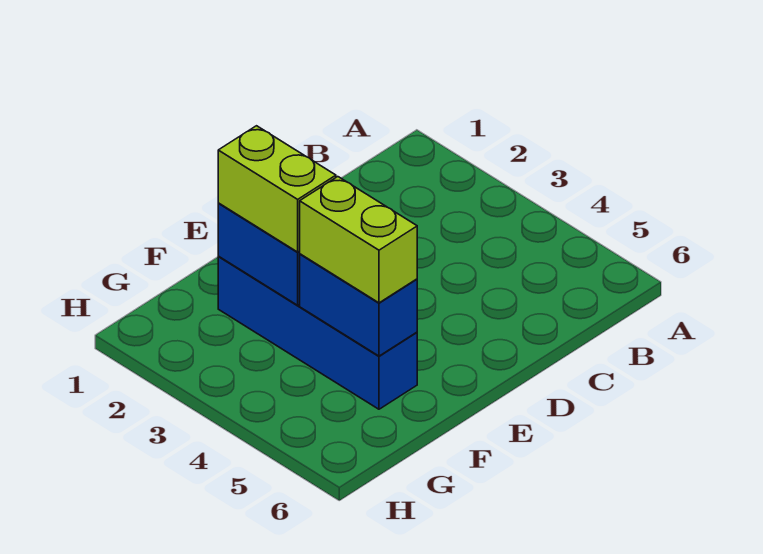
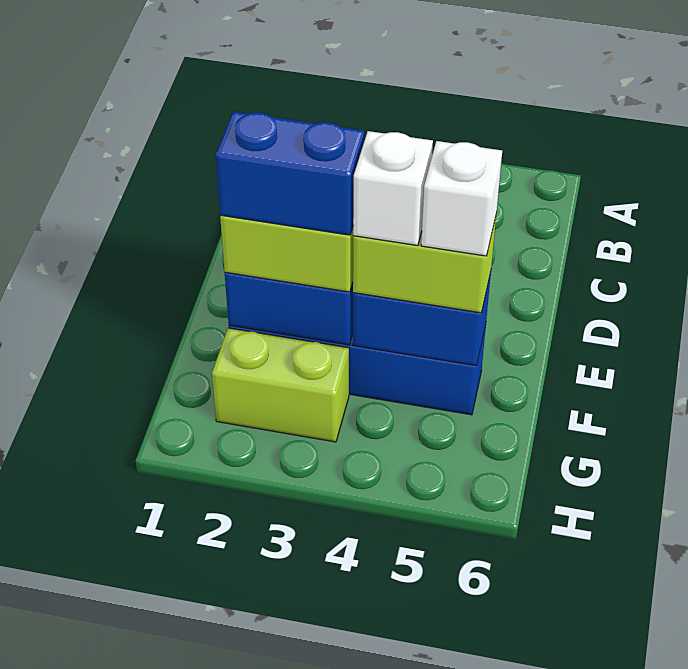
none -> blue 1x2 brick [216,112,364,235]
none -> white 1x1 brick [353,131,433,246]
none -> white 1x1 brick [421,141,502,256]
none -> lime 1x2 brick [212,328,349,442]

